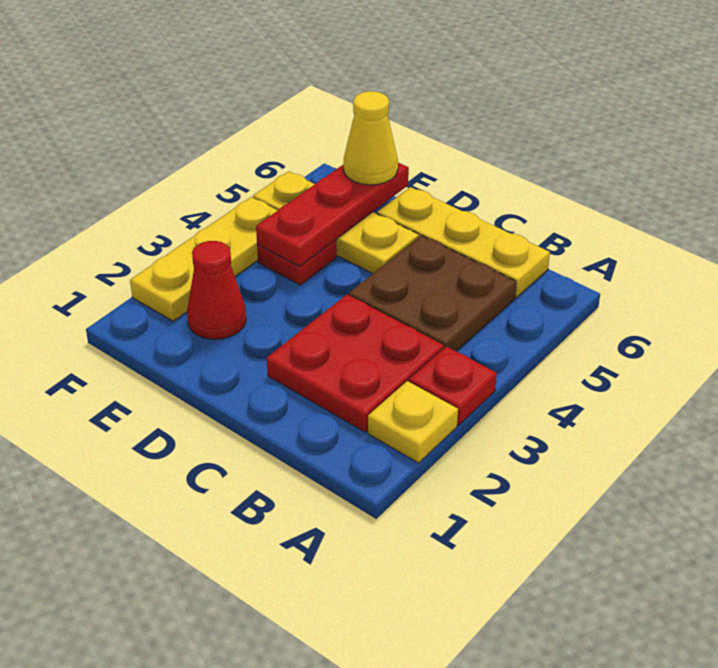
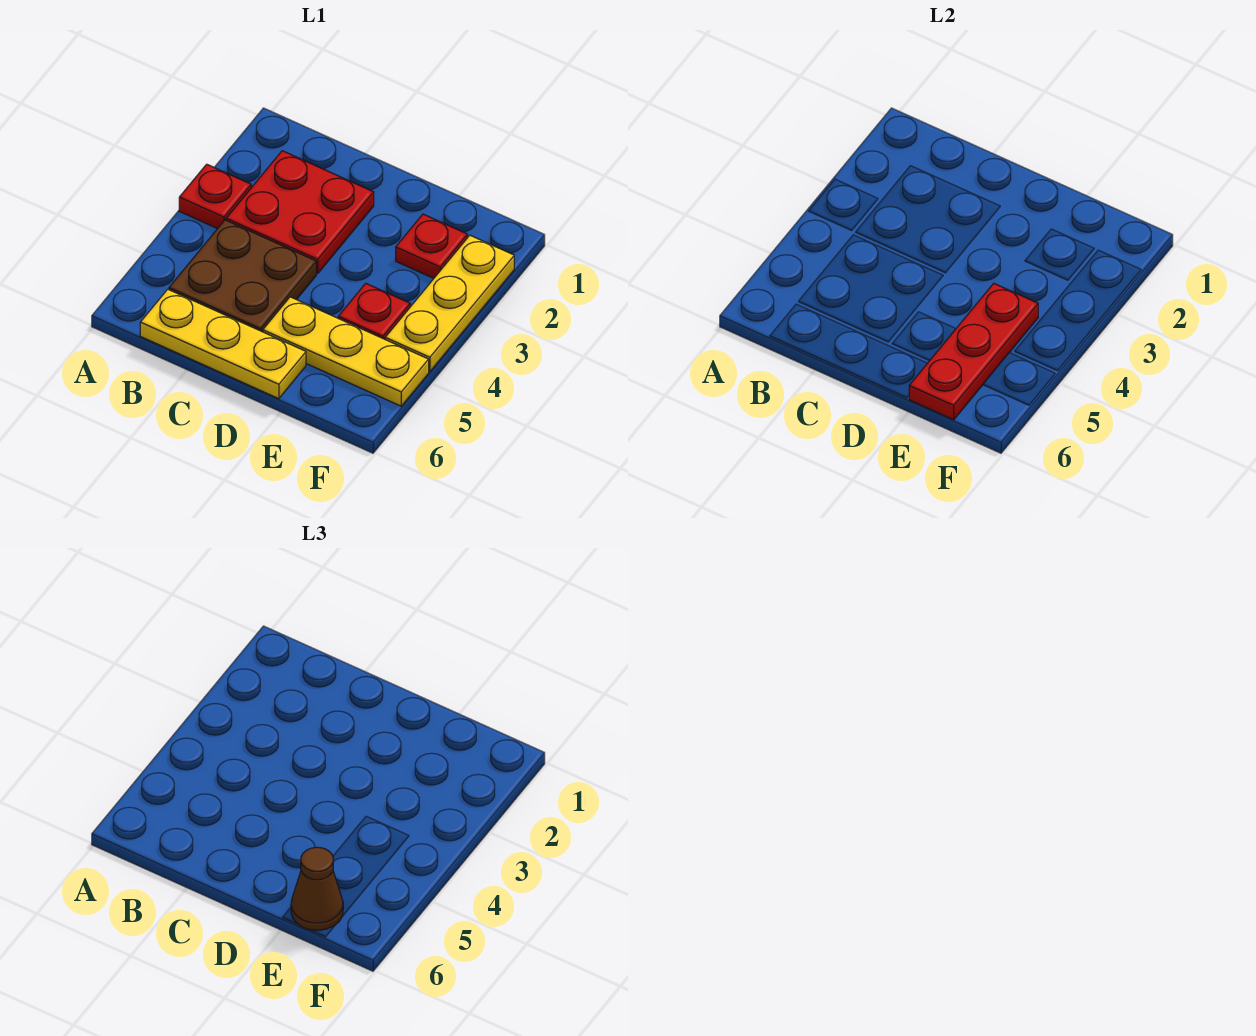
yellow 1x1 plate [368,381,458,463] -> none
red 1x1 cone [187,241,246,339] -> red 1x1 plate [396,214,467,278]
yellow 1x1 cone [344,91,398,185] -> brown 1x1 cone [291,847,343,930]

